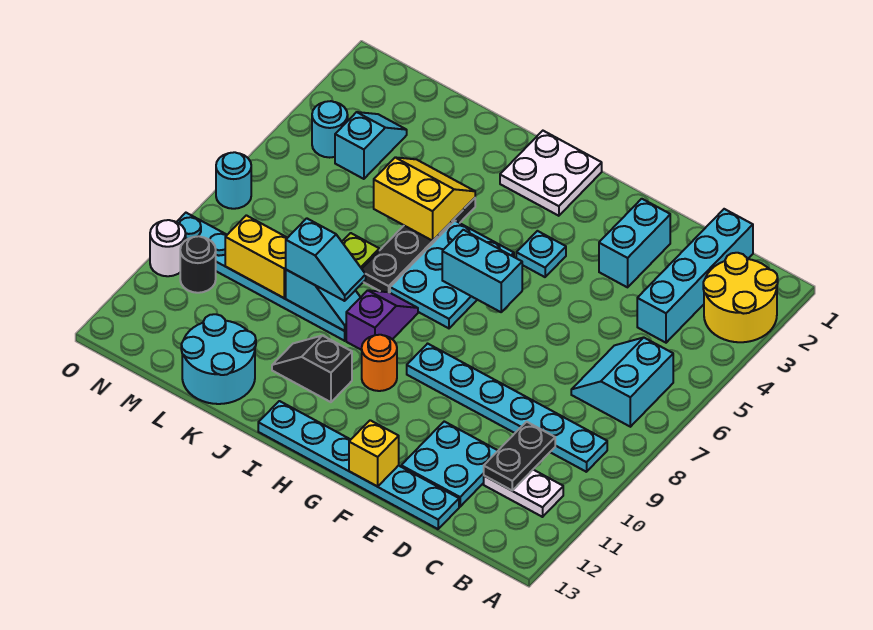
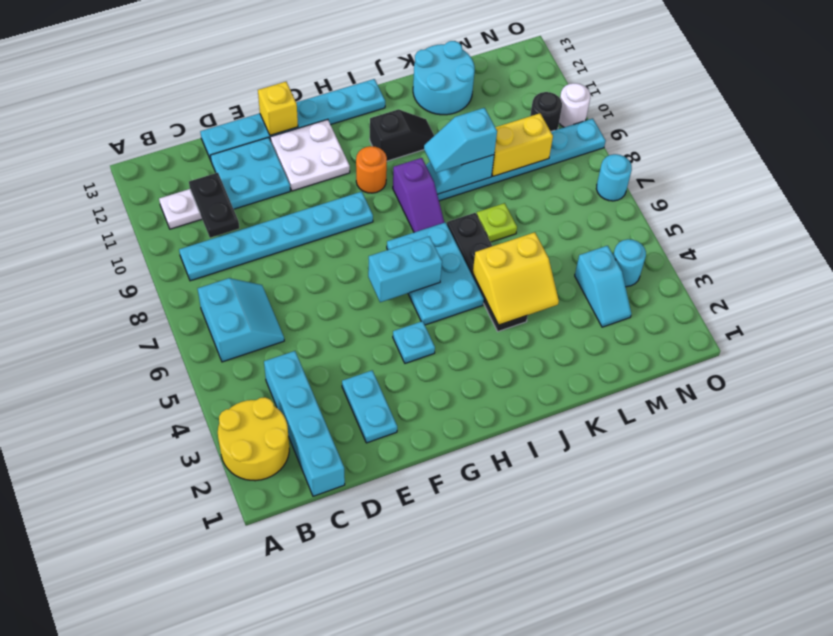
cyan 1x2 brick [599,199,670,287] -> cyan 1x2 plate [342,371,397,443]
white 2x2 plate [500,131,602,216] -> white 2x2 plate moved to [270,119,350,191]

